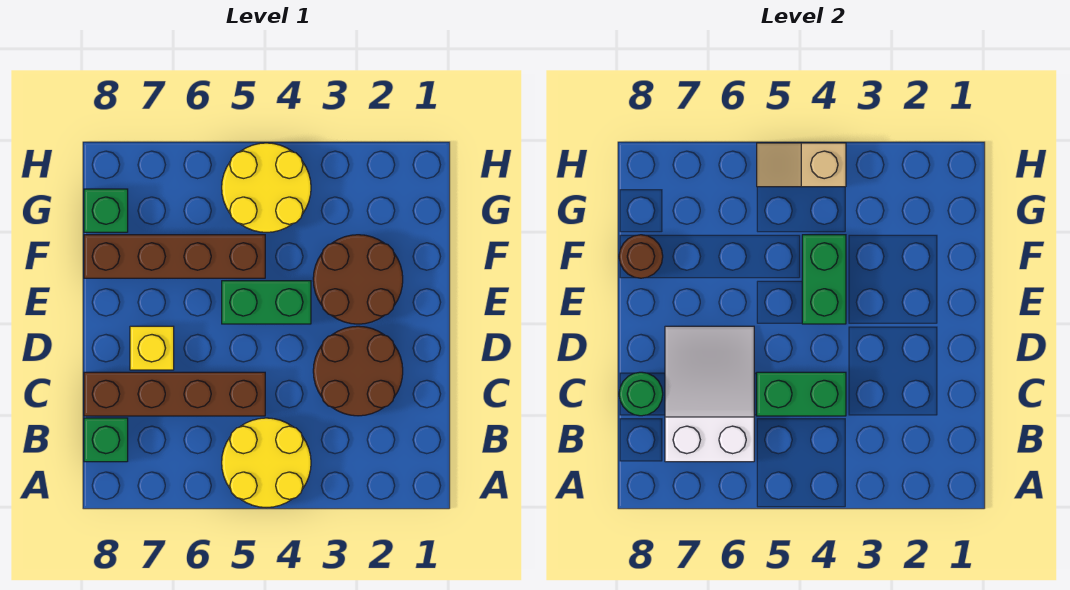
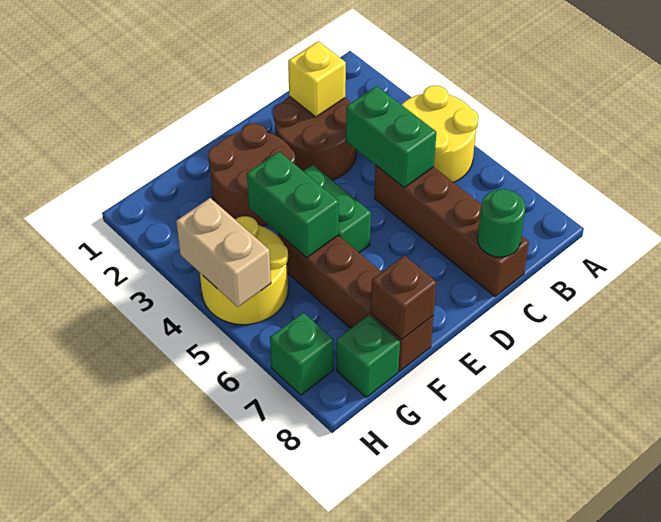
white 2x3 slope [665,326,754,462] -> none
green 1x1 brick [84,418,128,462] -> green 1x1 brick moved to [270,313,333,395]
yellow 1x1 brick [130,326,174,370] -> yellow 1x1 brick moved to [288,41,346,117]
green 1x2 brick [802,235,846,324] -> green 1x2 brick turned to [247,152,339,258]
brown 1x1 round brick [619,235,663,278] -> brown 1x1 brick [371,255,436,340]
tan 1x2 slope [757,143,846,187] -> tan 1x2 brick [176,198,271,307]

